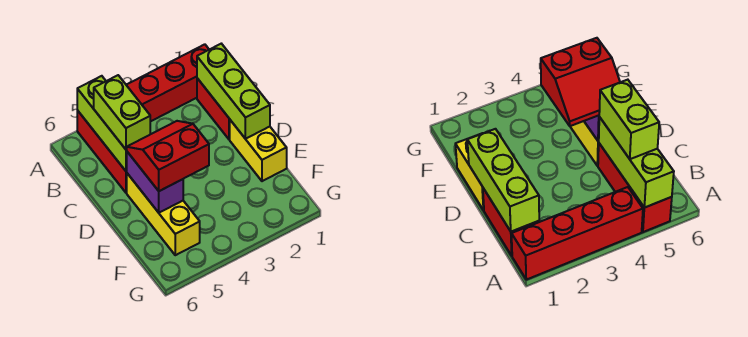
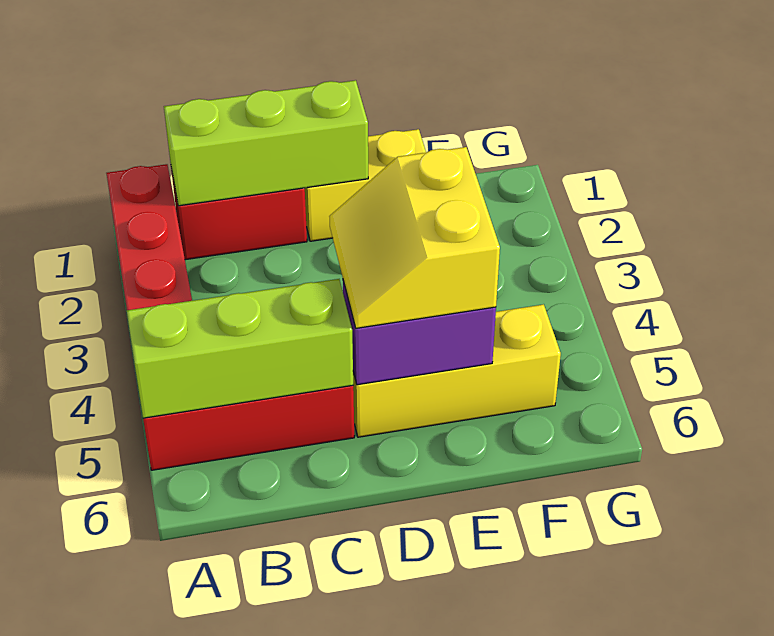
lime 1x2 brick [94,75,150,149] -> none
red 2x2 slope [126,121,209,191] -> yellow 2x2 slope [329,147,500,328]

